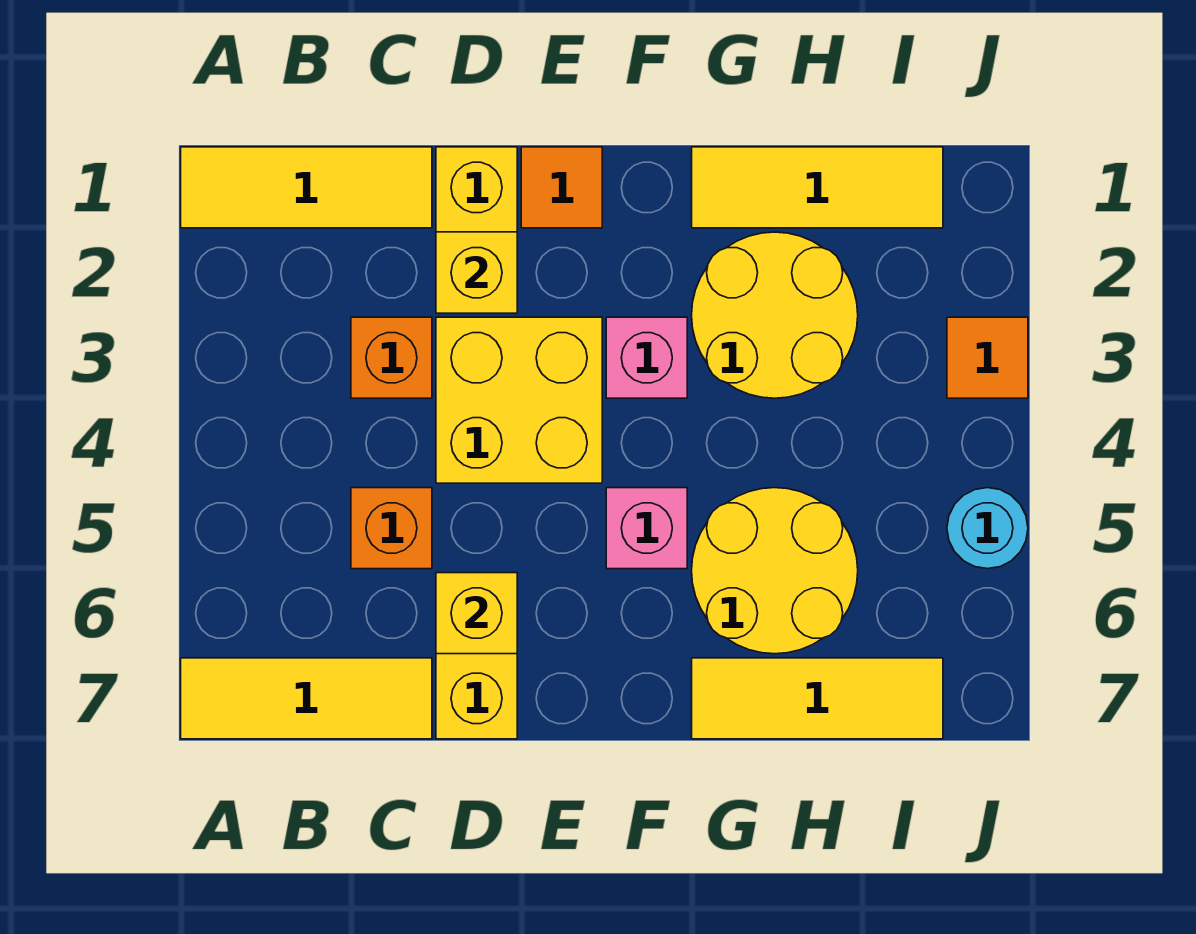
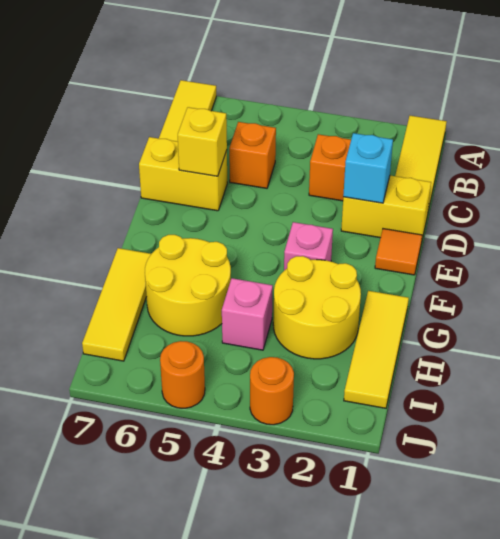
yellow 1x1 brick [436,232,517,313] -> cyan 1x1 brick [343,133,393,203]
yellow 2x2 brick [436,317,602,483] -> none
pink 1x1 brick [606,488,687,569] -> pink 1x1 brick moved to [222,278,273,350]
orange 1x1 tile [947,317,1028,398] -> orange 1x1 round brick [250,357,294,425]
cyan 1x1 round brick [947,488,1028,569] -> orange 1x1 round brick [160,341,205,408]

